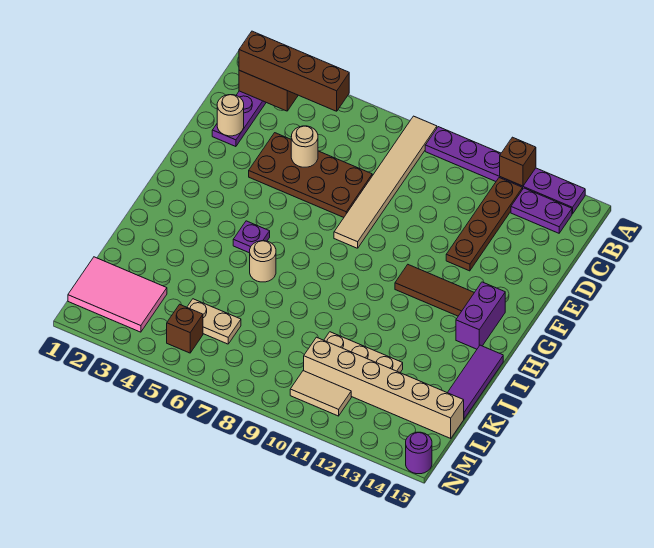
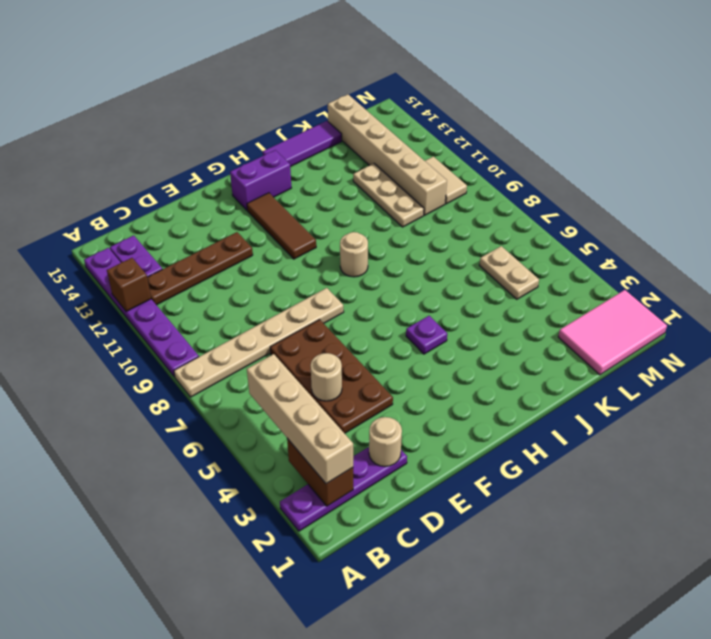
tan 1x6 tile [334,116,437,248] -> tan 1x6 plate [174,288,344,397]
brown 1x4 brick [239,31,349,111] -> tan 1x4 brick [247,354,353,484]
tan 1x1 round brick [250,241,276,282] -> tan 1x1 round brick moved to [340,232,368,277]
pink 2x3 tile [68,257,167,332] -> pink 2x3 tile turned to [558,290,667,375]
brown 1x1 brick [167,304,203,353] -> none
purple 1x1 round brick [406,432,432,474] -> none

